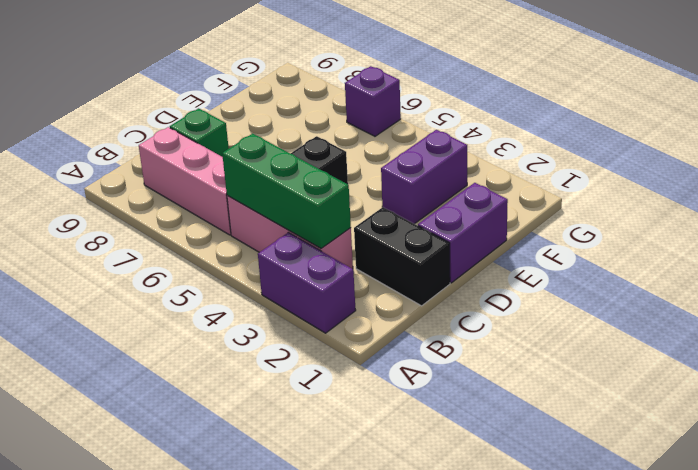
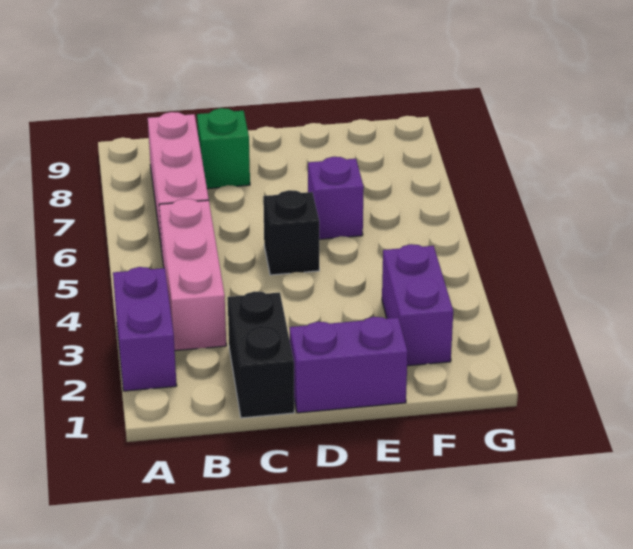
green 1x3 brick [222,134,351,248] -> none
purple 1x2 brick [381,130,467,224] -> purple 1x2 brick turned to [382,244,453,366]
purple 1x1 brick [345,66,401,136] -> purple 1x1 brick moved to [308,157,364,239]

